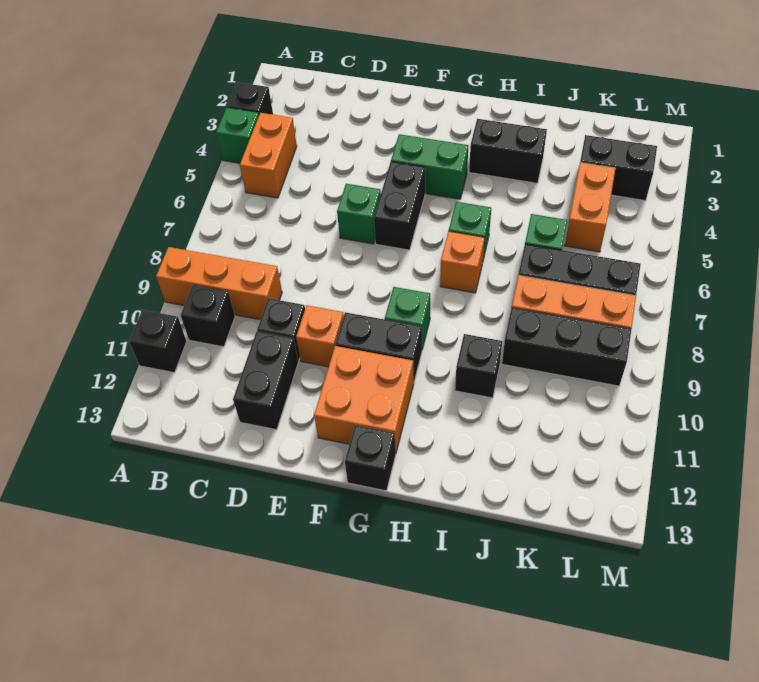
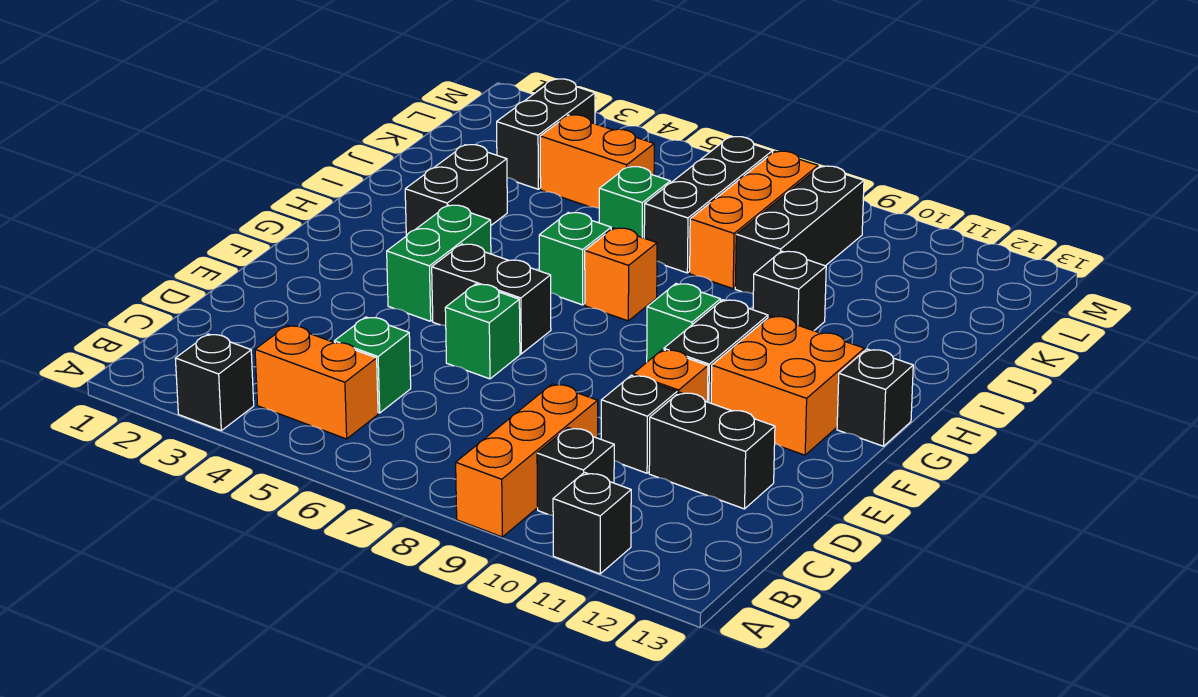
green 1x1 brick [216,108,259,163] -> green 1x1 brick moved to [334,317,411,413]

